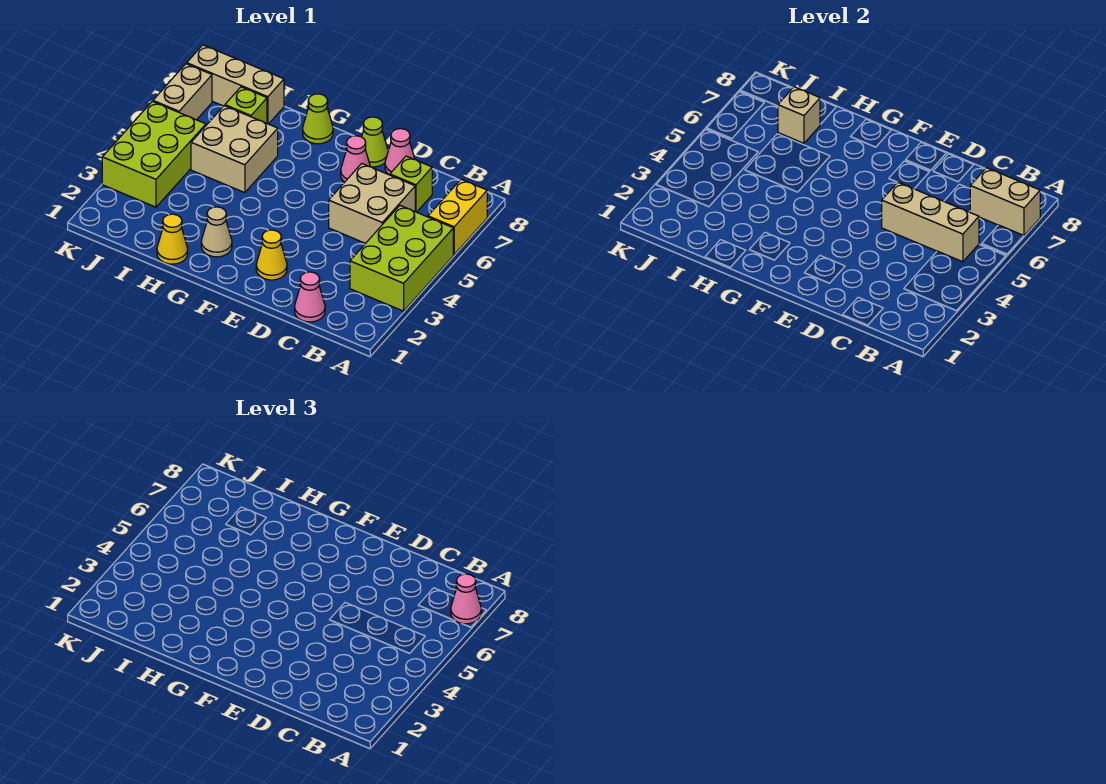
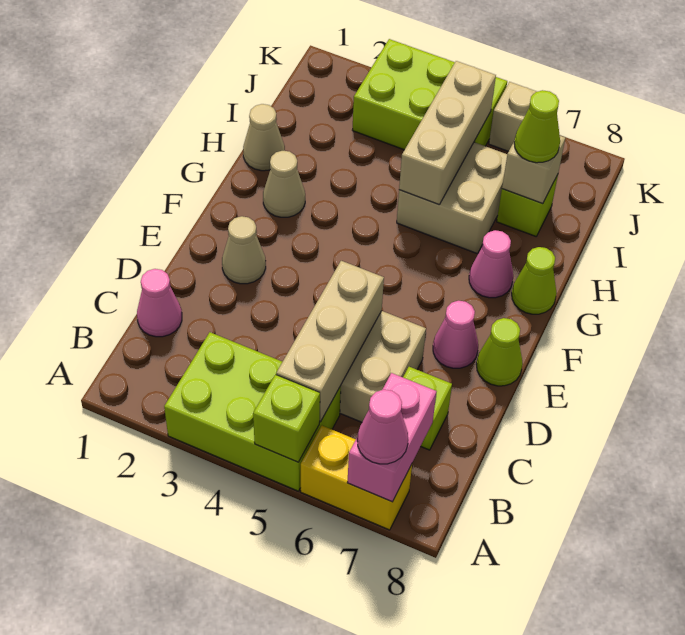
none -> lime 1x1 brick [253,375,320,462]
tan 1x2 brick [970,168,1040,236] -> pink 1x2 brick [347,373,437,502]
pink 1x1 cone [385,129,415,175] -> pink 1x1 cone moved to [469,230,513,298]
yellow 1x1 cone [256,230,287,280] -> tan 1x1 cone [222,216,266,284]
yellow 1x1 cone [157,214,188,264] -> tan 1x1 cone [243,104,285,171]
none -> lime 1x1 cone [514,90,560,163]
tan 1x3 brick [187,45,284,124] -> tan 1x3 brick moved to [399,61,496,205]
tan 1x2 brick [153,64,212,120] -> tan 1x1 brick [489,82,537,151]

